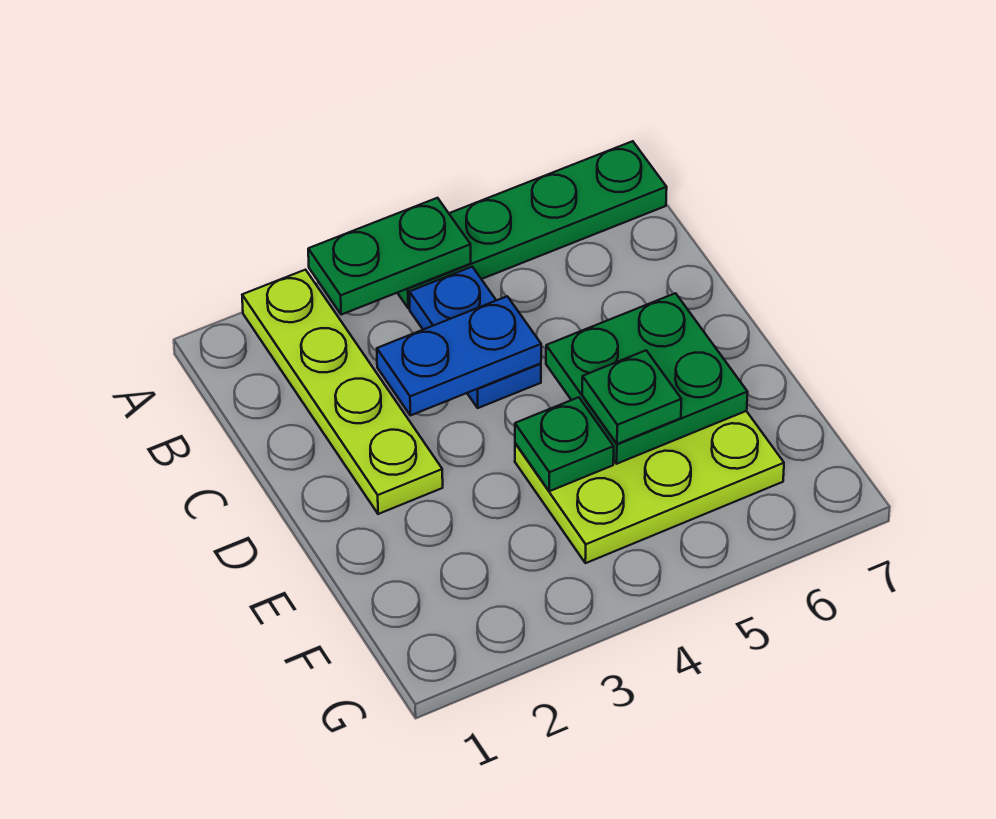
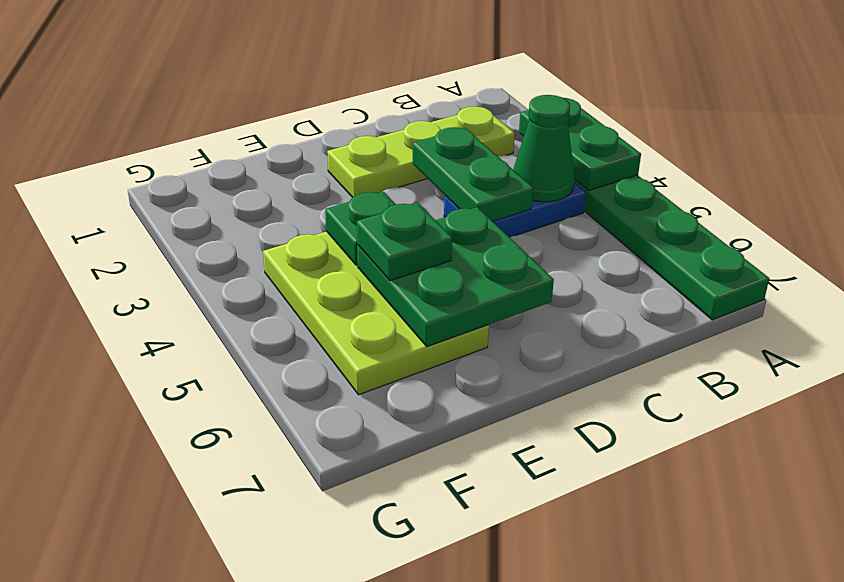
lime 1x4 plate [242,270,443,514] -> lime 1x3 plate [327,107,515,197]
none -> green 1x1 cone [513,95,575,202]
blue 1x2 plate [377,296,541,416] -> green 1x2 plate [412,127,533,221]

